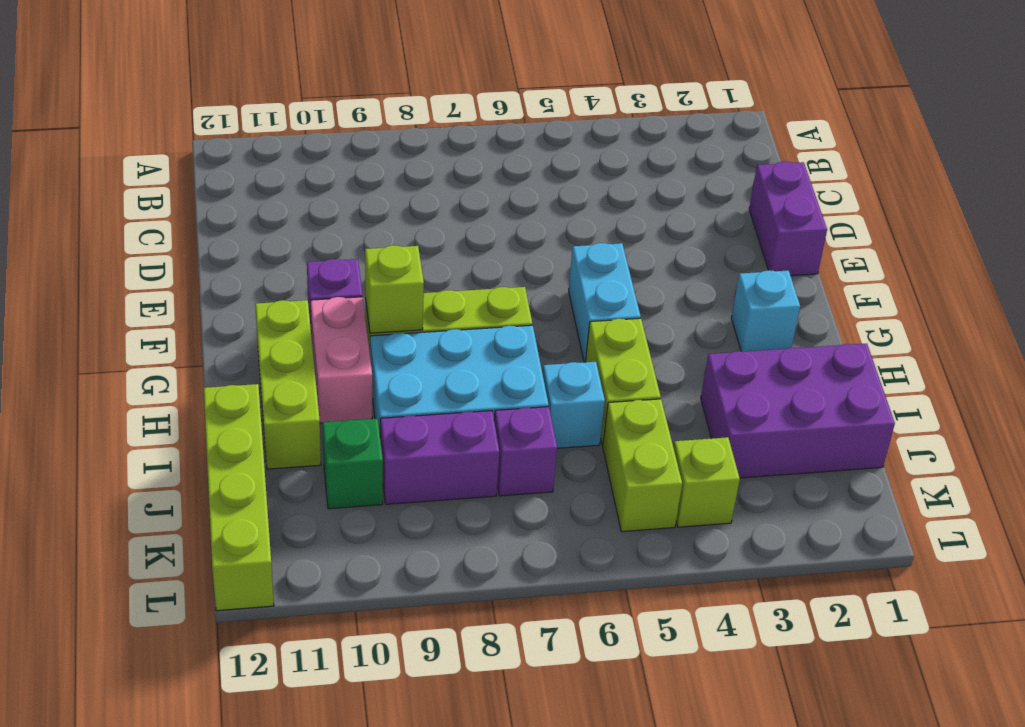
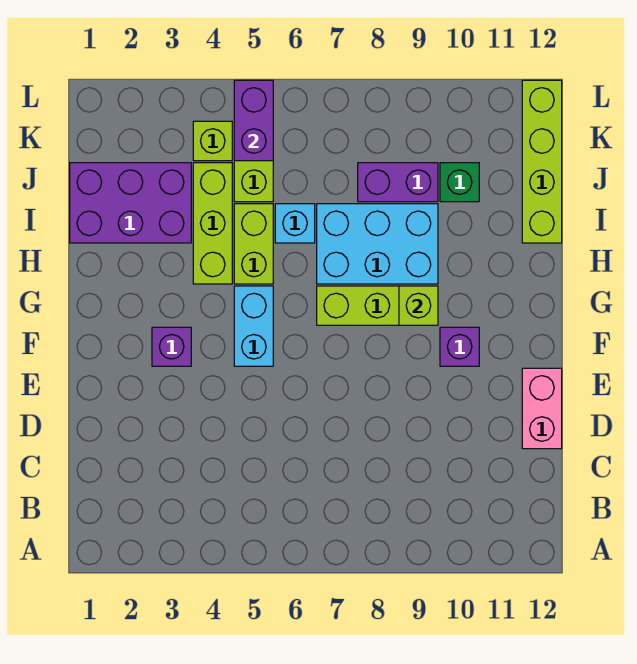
purple 1x2 brick [749,161,827,276] -> purple 1x2 brick moved to [234,80,273,161]
cyan 1x1 brick [731,270,800,352] -> none
pink 1x2 brick [310,297,372,423] -> pink 1x2 brick moved to [522,368,562,449]
lime 1x3 brick [255,300,321,469] -> lime 1x3 brick moved to [193,163,232,284]
purple 1x1 brick [494,407,557,496] -> purple 1x1 brick moved to [152,327,191,366]

